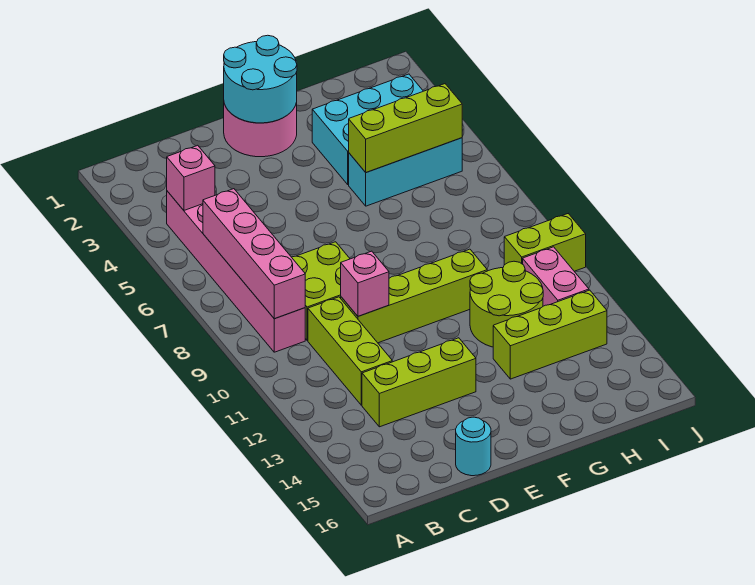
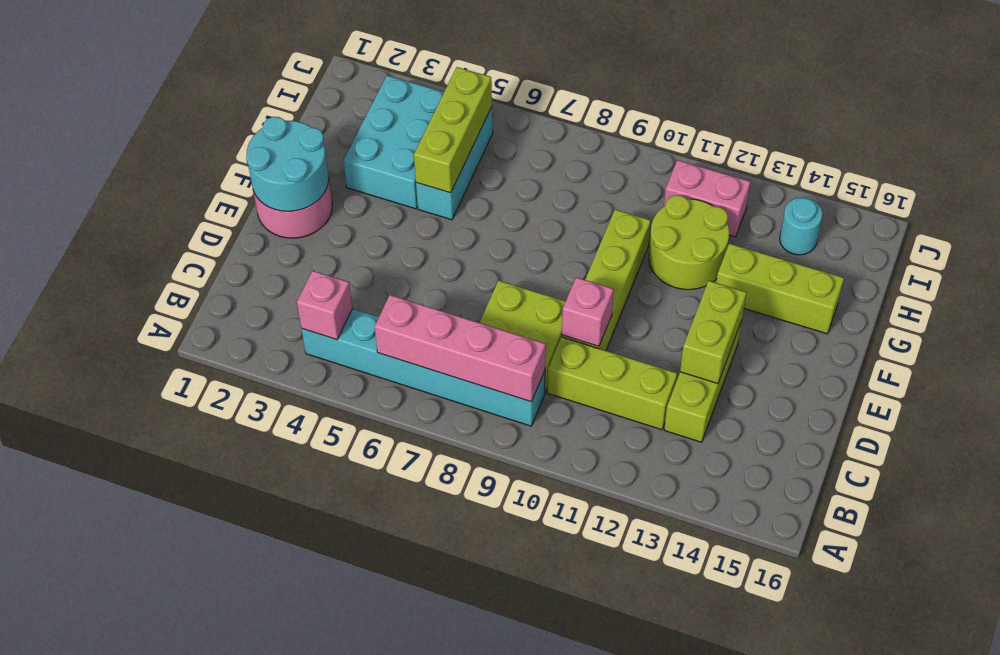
pink 1x6 brick [167,191,305,352] -> cyan 1x6 brick [301,309,545,426]
cyan 1x1 round brick [456,417,491,476] -> cyan 1x1 round brick moved to [780,197,823,255]
lime 1x3 brick [493,290,607,379] -> lime 1x3 brick turned to [716,244,844,334]
lime 1x2 brick [504,214,586,271] -> lime 1x2 brick moved to [680,281,747,383]

